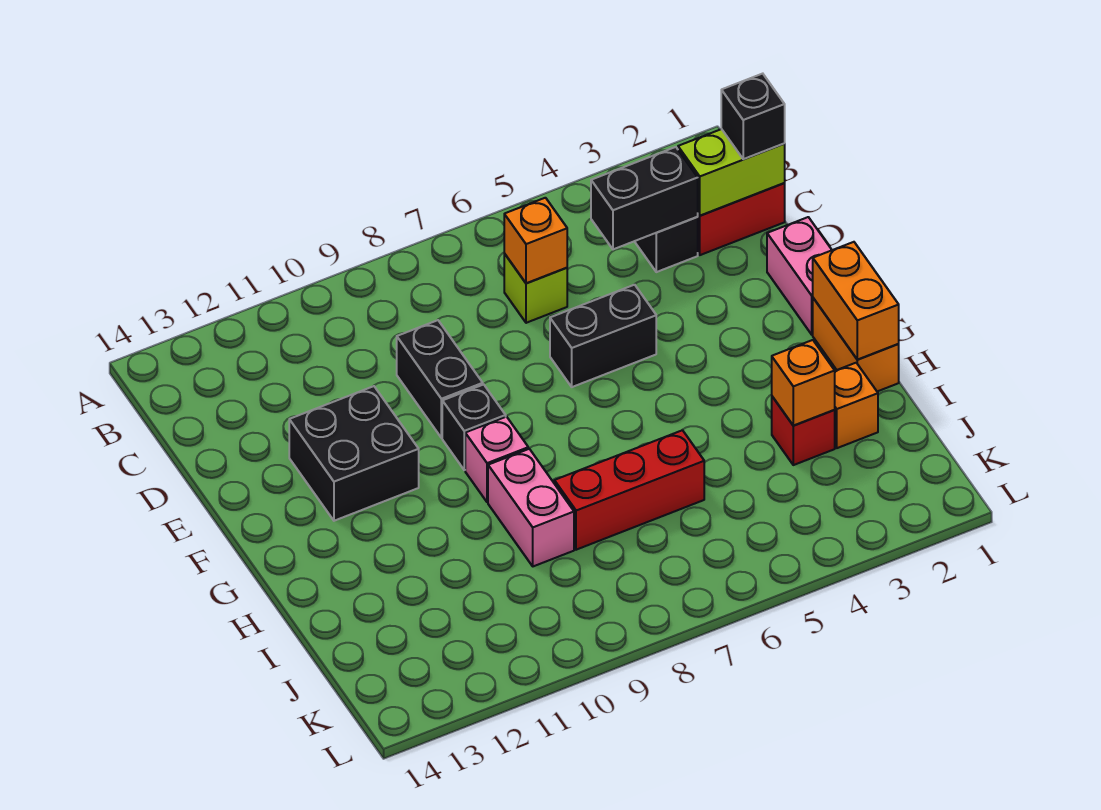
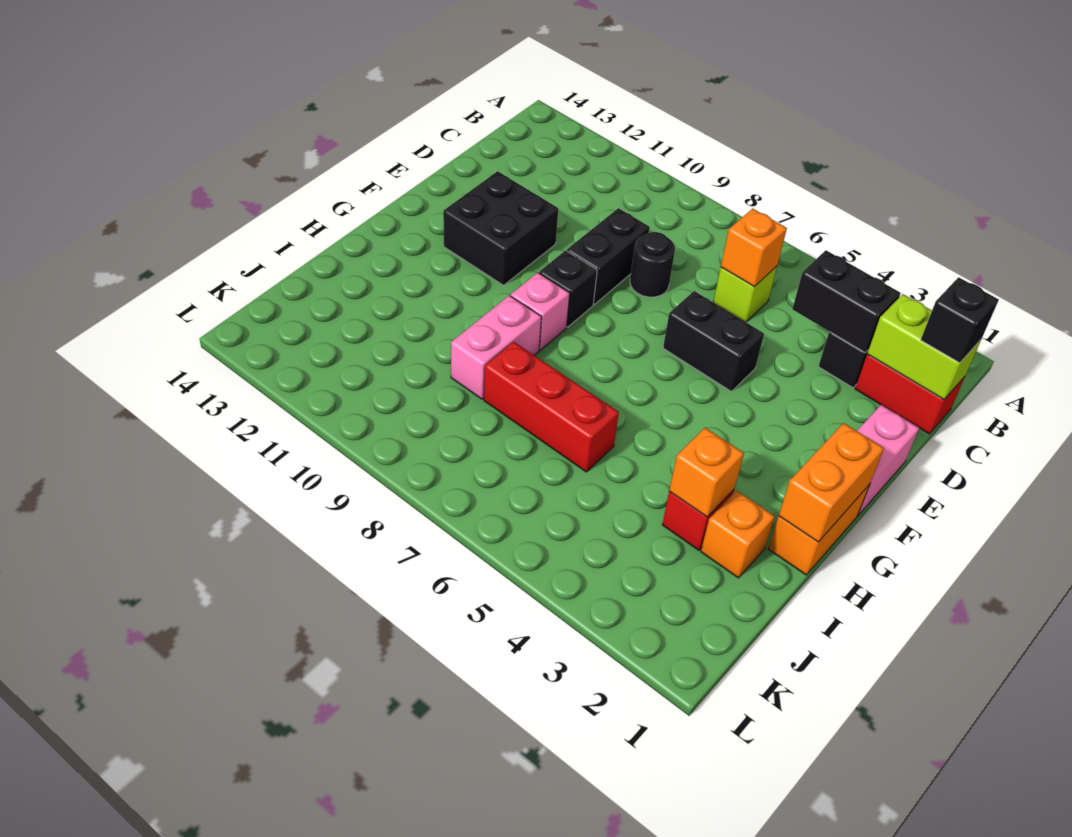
none -> black 1x1 round brick [630,232,675,297]

